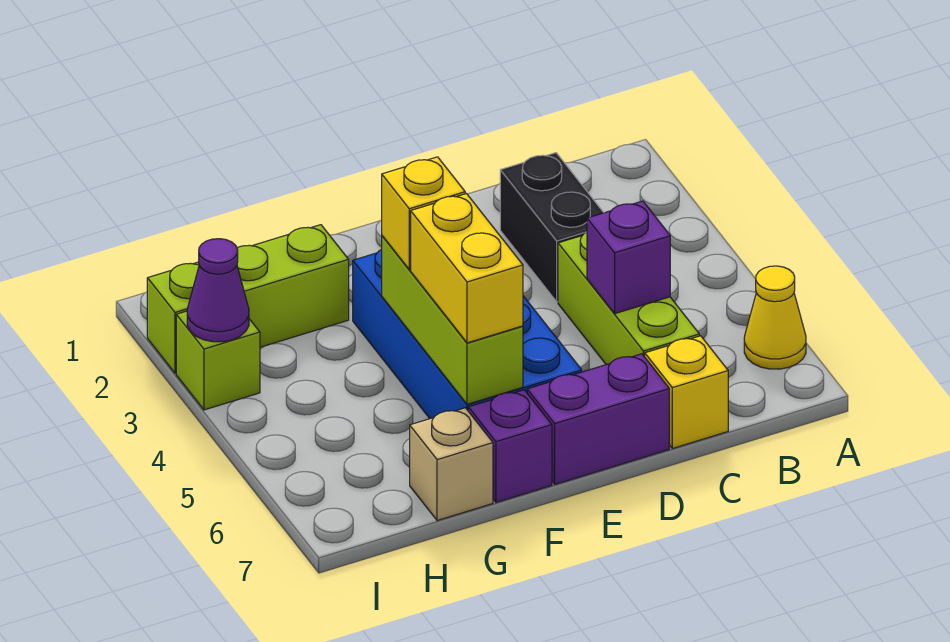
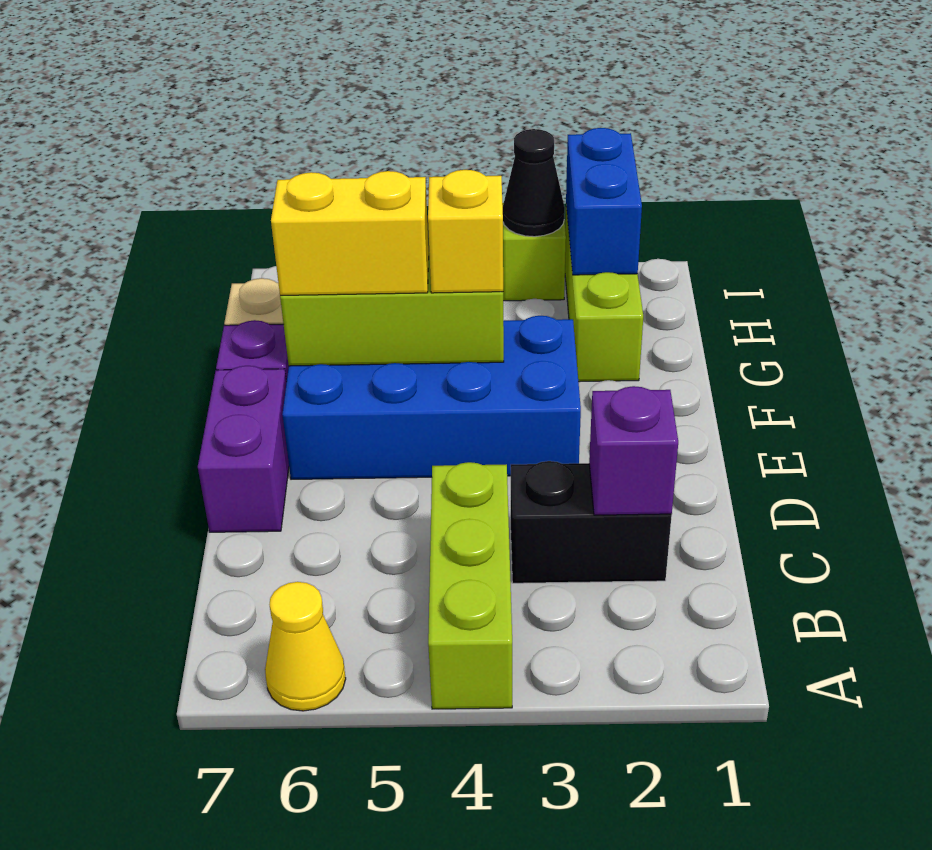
lime 1x3 brick [558,232,699,365] -> lime 1x3 brick turned to [428,462,512,709]
purple 1x1 brick [587,201,670,314] -> purple 1x1 brick moved to [589,386,678,515]
yellow 1x1 brick [645,336,728,448] -> none
none -> blue 1x2 brick [566,128,642,275]
purple 1x1 cone [187,239,249,342] -> black 1x1 cone [503,129,565,237]

